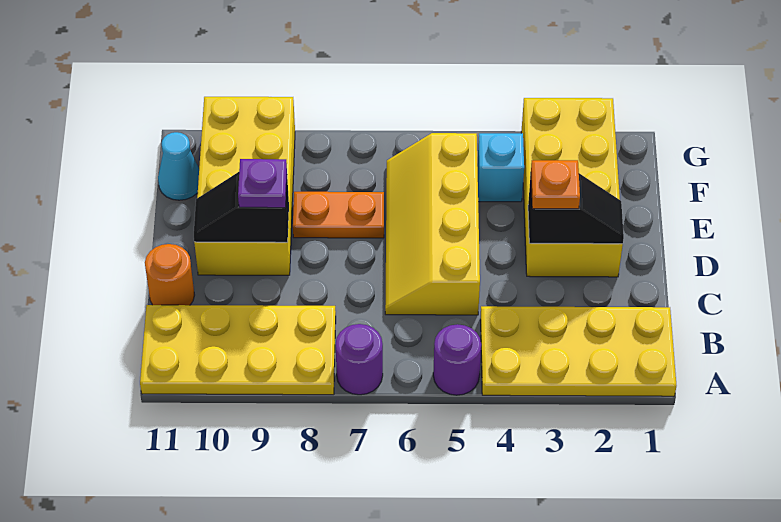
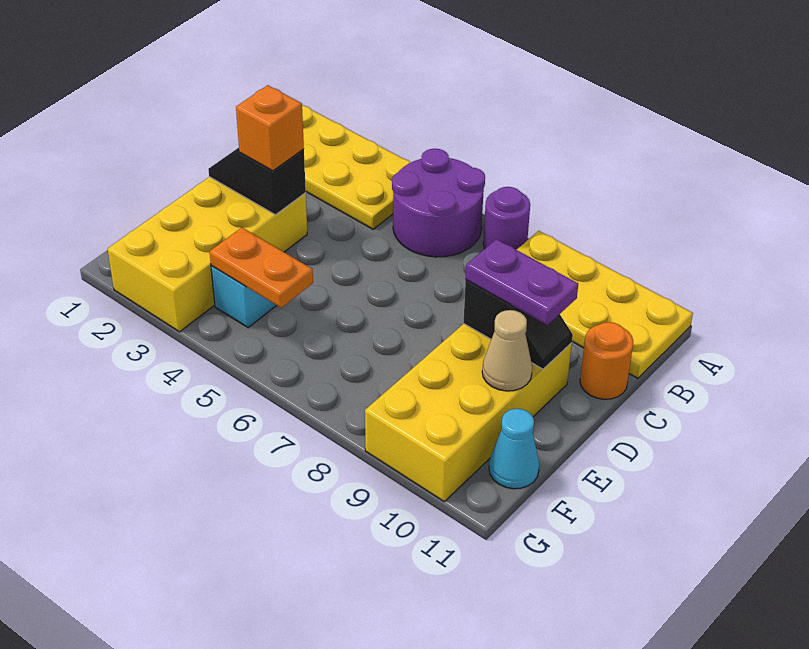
purple 1x1 round brick [433,324,481,395] -> purple 2x2 round brick [392,149,485,257]
yellow 2x4 slope [385,133,480,315] -> none
orange 1x1 plate [531,160,580,209] -> orange 1x1 brick [236,85,304,171]
purple 1x1 plate [238,159,287,208] -> purple 1x2 plate [466,239,578,325]
orange 1x2 plate [293,192,384,238] -> orange 1x2 plate moved to [210,228,313,308]
none -> tan 1x1 cone [482,310,532,391]

